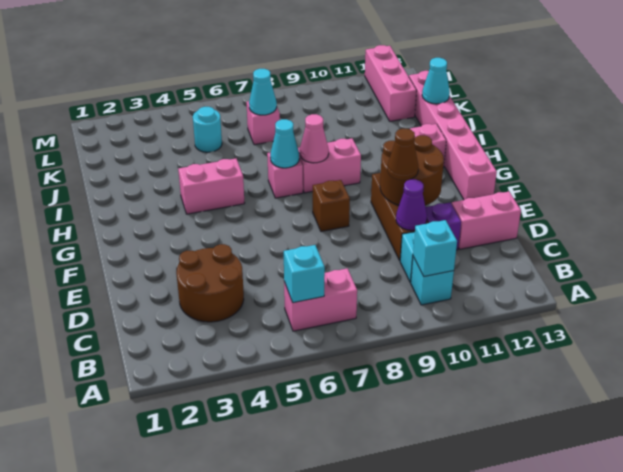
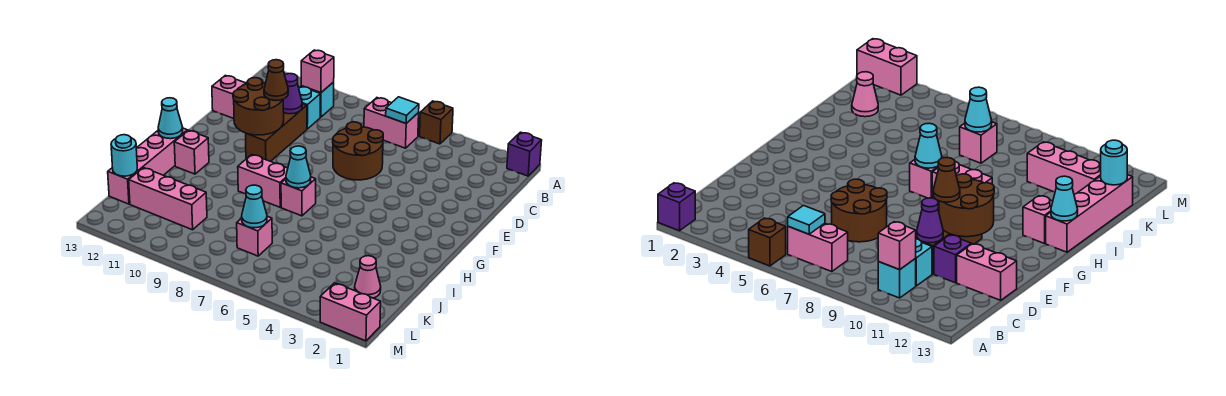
none -> purple 1x1 brick [507,132,542,176]
cyan 1x1 brick [284,245,325,303] -> cyan 1x1 tile [386,97,419,123]
cyan 1x1 brick [413,220,457,276] -> pink 1x1 brick [301,50,334,93]
brown 2x2 round brick [176,244,244,322] -> brown 2x2 round brick moved to [333,122,383,180]
brown 1x1 brick [313,180,350,231] -> brown 1x1 brick moved to [420,101,453,144]
pink 1x6 brick [409,71,497,200] -> pink 1x4 brick [108,128,187,204]
pink 1x2 brick [178,159,245,214] -> pink 1x2 brick moved to [320,283,381,341]
pink 1x1 cone [300,114,329,163] -> pink 1x1 cone moved to [355,256,381,298]
cyan 1x1 cone [422,58,450,104] -> cyan 1x1 cone moved to [158,98,183,139]
cyan 1x1 round brick [193,107,222,152] -> cyan 1x1 round brick moved to [111,135,137,176]
pink 1x3 brick [365,45,417,121] -> pink 1x3 brick turned to [129,168,207,230]

